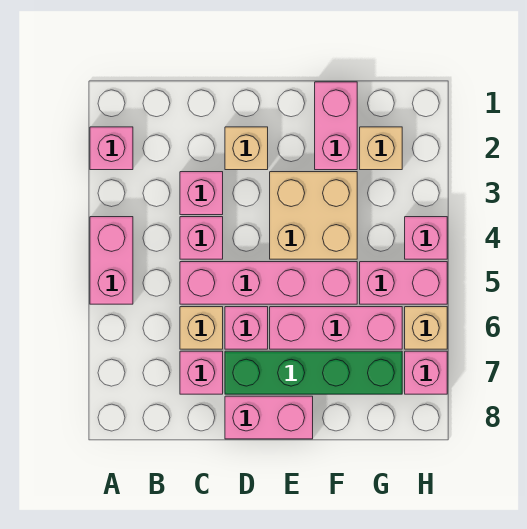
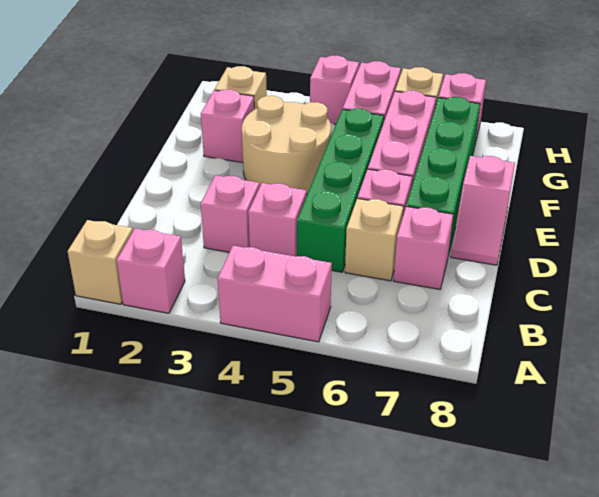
pink 1x4 brick [180,262,357,304] -> green 1x4 brick [297,109,384,272]
tan 1x1 brick [225,127,268,170] -> tan 1x1 brick moved to [68,220,133,304]
pink 1x2 brick [225,396,313,439] -> pink 1x2 slope [451,156,515,265]
tan 2x2 brick [270,172,357,259] -> tan 2x2 round brick [242,96,331,194]
pink 1x2 brick [315,82,357,170] -> pink 1x1 brick [201,90,254,163]

